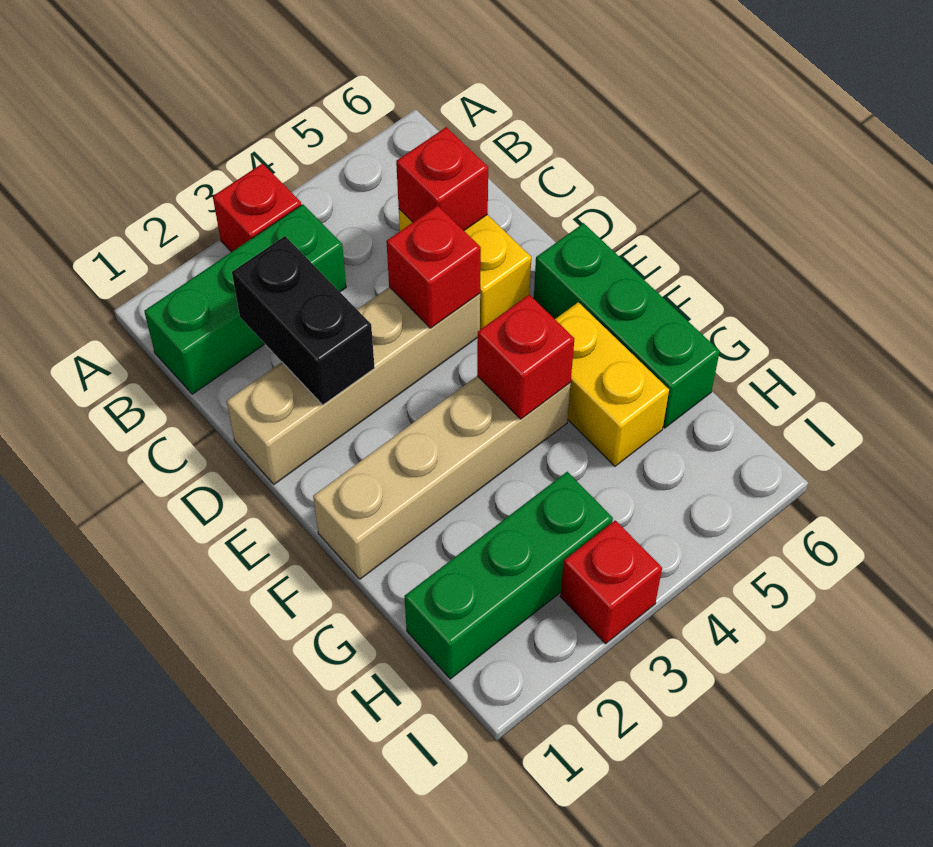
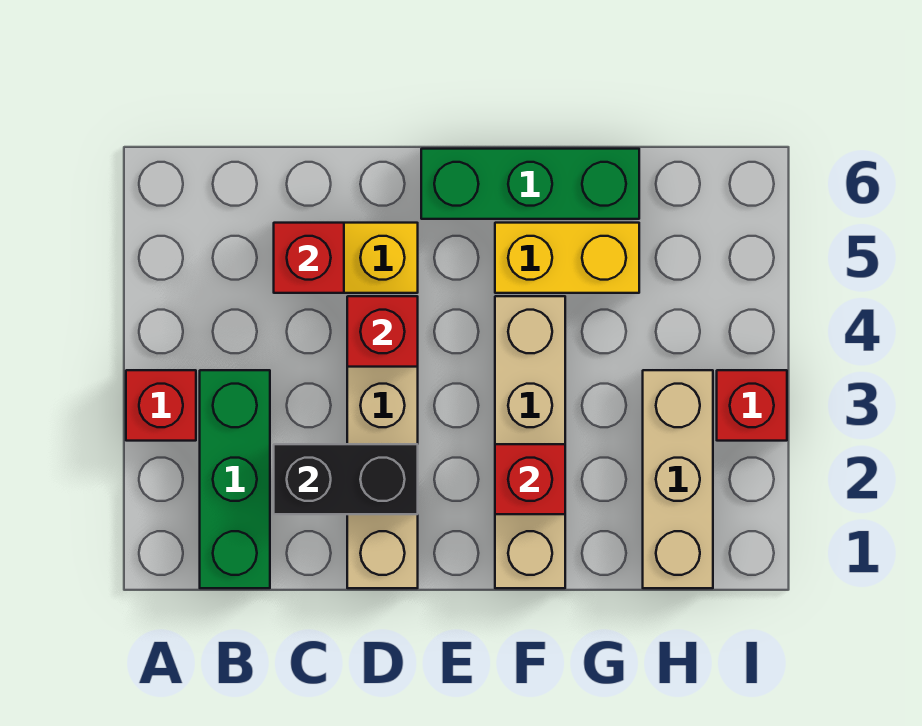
red 1x1 brick [477,295,574,419] -> red 1x1 brick moved to [495,444,565,514]
green 1x3 brick [404,472,613,679] -> tan 1x3 brick [643,370,713,588]

